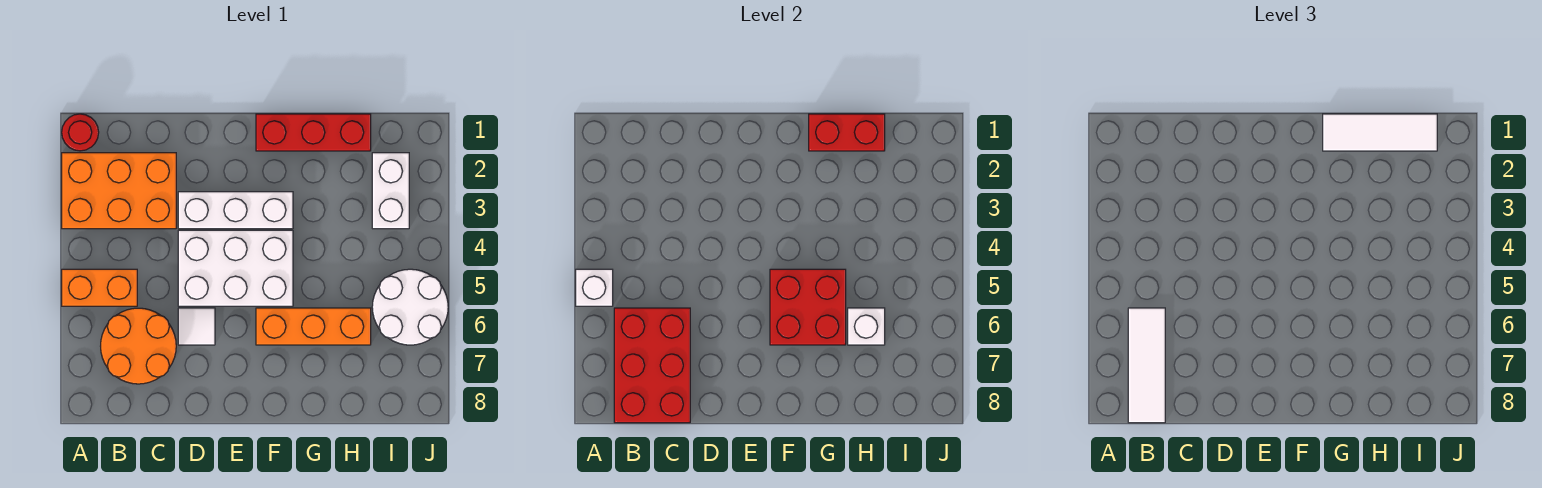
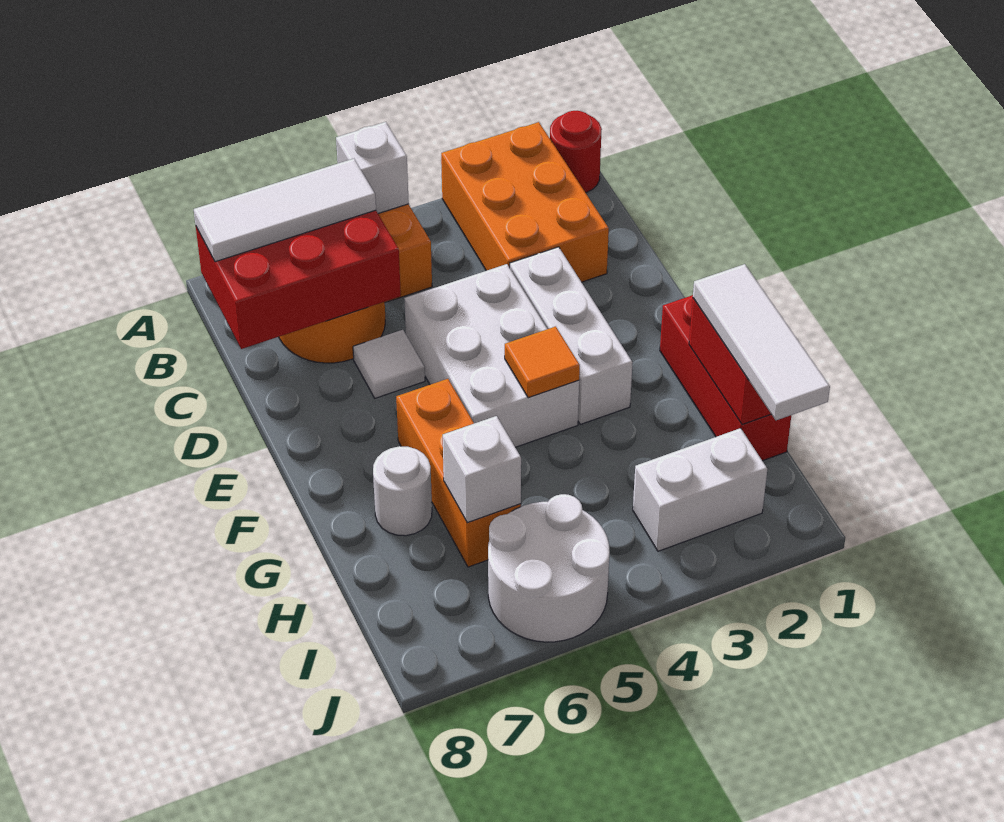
none -> orange 1x1 tile [505,326,580,398]
red 2x2 brick [770,269,846,345] -> none
none -> white 1x1 round brick [373,446,432,536]

